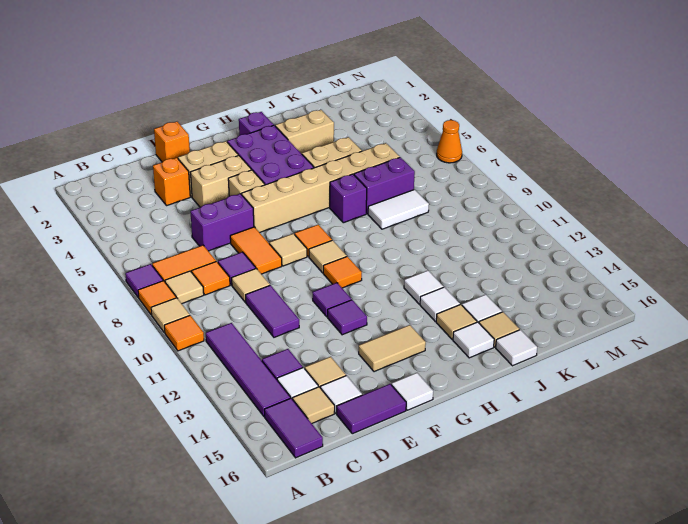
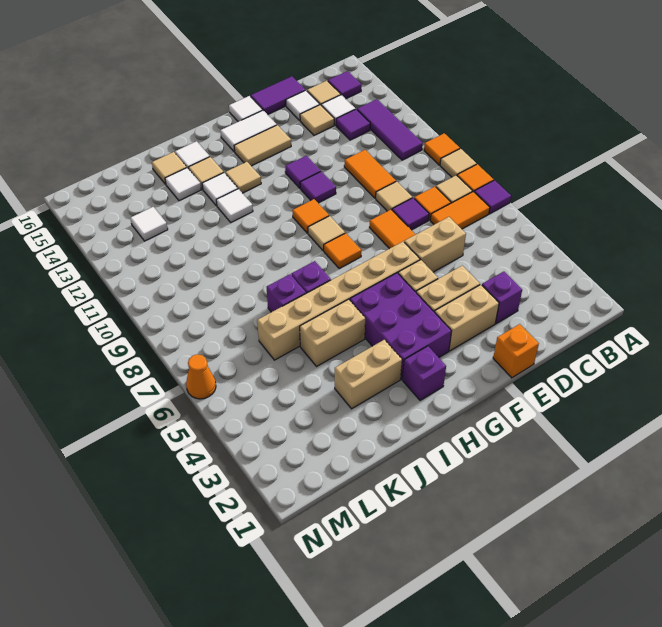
purple 1x4 tile [206,323,291,417] -> purple 1x3 tile [357,99,423,160]
purple 1x2 tile [264,398,323,458] -> purple 1x1 tile [328,71,361,99]
orange 1x1 brick [153,158,190,206] -> purple 1x1 brick [482,272,522,323]
purple 1x2 brick [191,194,254,251] -> tan 1x2 brick [404,217,466,272]
purple 1x2 tile [246,285,299,337] -> orange 1x2 tile [344,150,396,198]
tan 1x1 tile [269,234,307,266] -> tan 1x1 tile moved to [225,162,261,193]
purple 1x2 brick [354,157,415,214] -> purple 1x1 brick [267,274,306,312]
white 1x2 tile [368,190,429,229] -> white 1x2 tile moved to [220,110,277,152]
white 1x1 tile [496,330,537,366] -> white 1x1 tile moved to [130,207,168,241]

